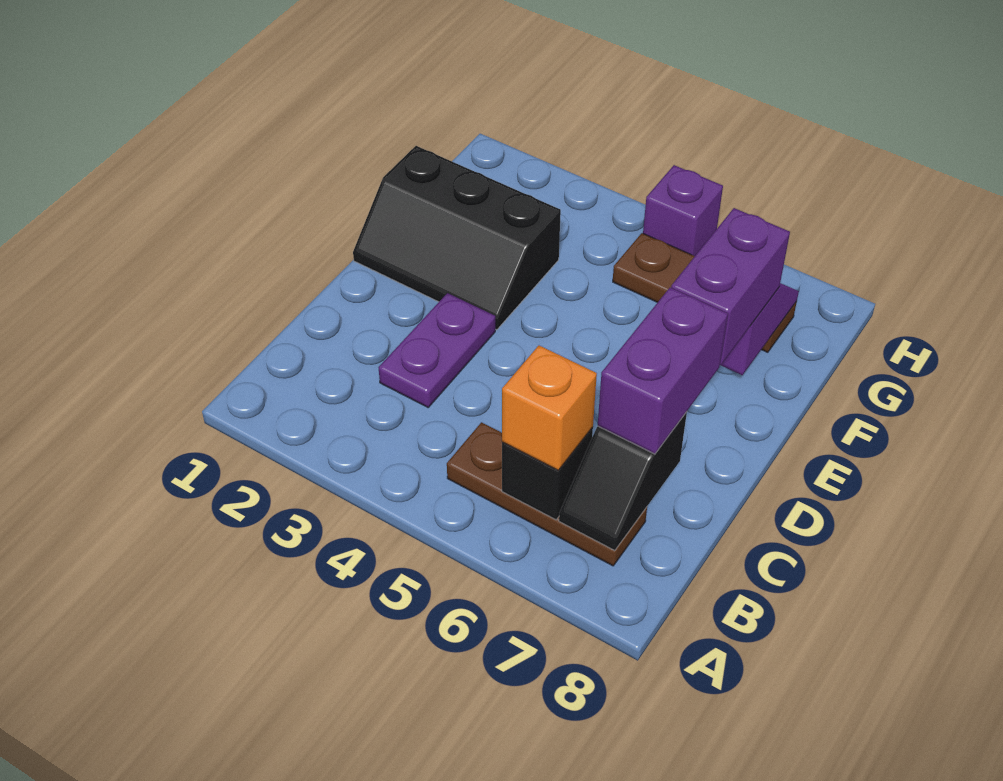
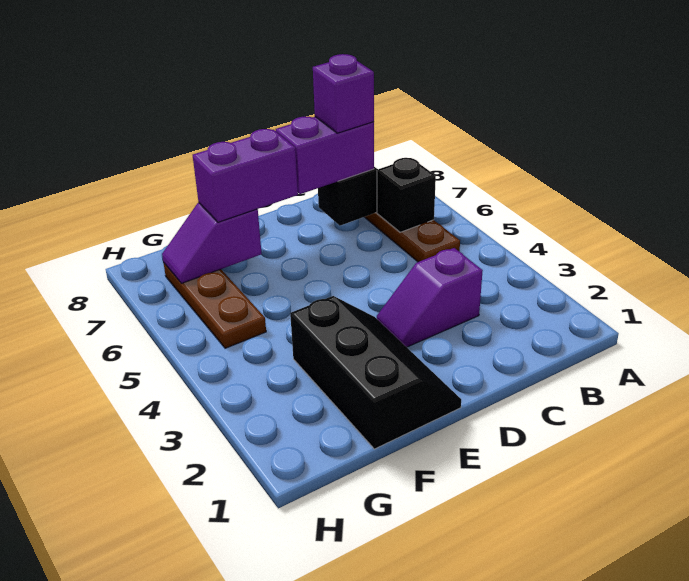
orange 1x1 brick [502,346,597,470] -> none
purple 1x2 plate [379,293,495,407] -> purple 1x2 slope [377,248,483,347]
purple 1x1 brick [643,165,723,256] -> purple 1x1 brick moved to [313,54,374,133]

